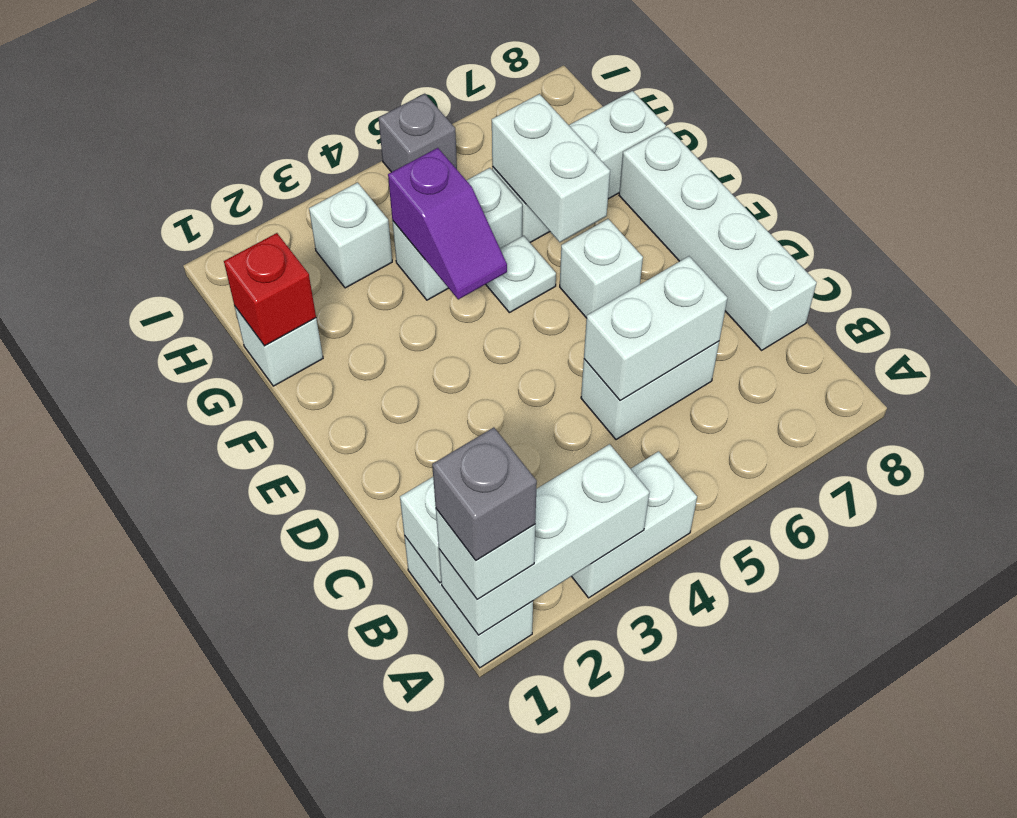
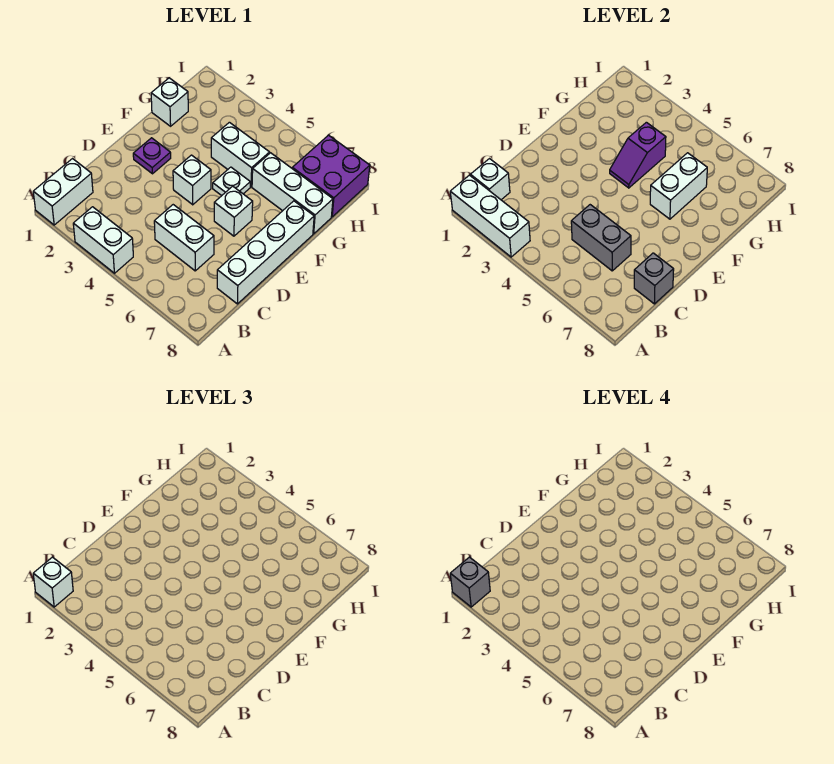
white 1x2 brick [584,256,728,401] -> grey 1x2 brick [571,205,631,271]
none -> purple 1x1 plate [133,138,171,174]
red 1x1 brick [224,233,316,346] -> none
white 1x1 brick [309,183,392,288] -> white 1x1 brick moved to [173,155,211,205]
none -> purple 2x2 brick [292,135,370,217]
grey 1x1 brick [379,94,457,172] -> grey 1x1 brick moved to [634,253,674,304]

